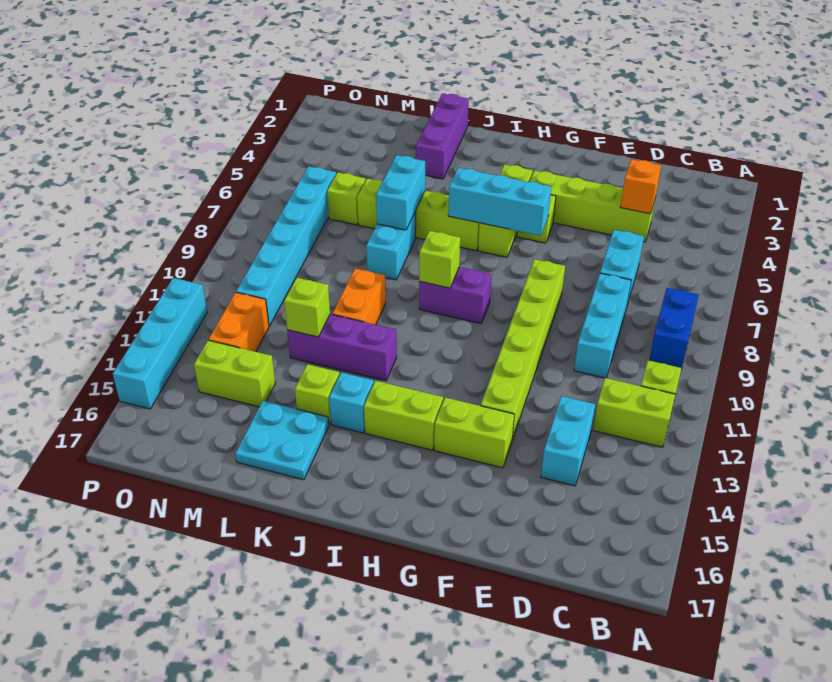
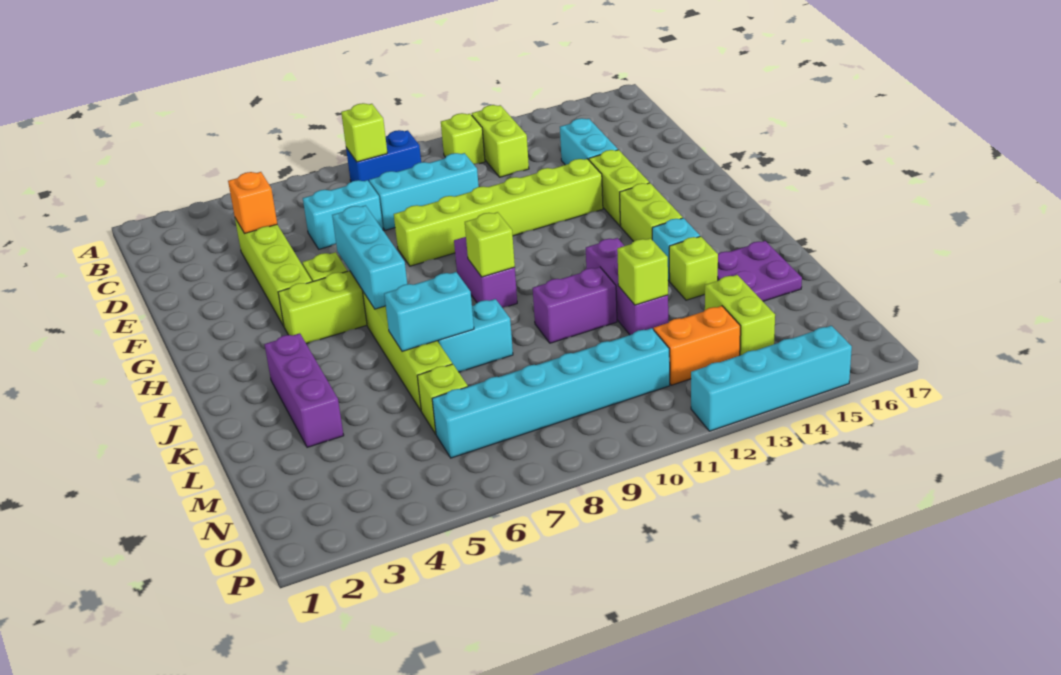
none -> lime 1x1 brick [341,103,387,162]
cyan 1x2 brick [541,396,595,486] -> cyan 1x2 brick turned to [560,118,618,165]
purple 1x3 brick [416,94,469,179] -> purple 1x3 brick turned to [264,333,344,447]
orange 1x2 brick [332,269,386,325] -> purple 1x2 brick [533,267,617,343]
cyan 2x2 plate [235,401,329,480] -> purple 2x2 plate [718,241,802,301]

